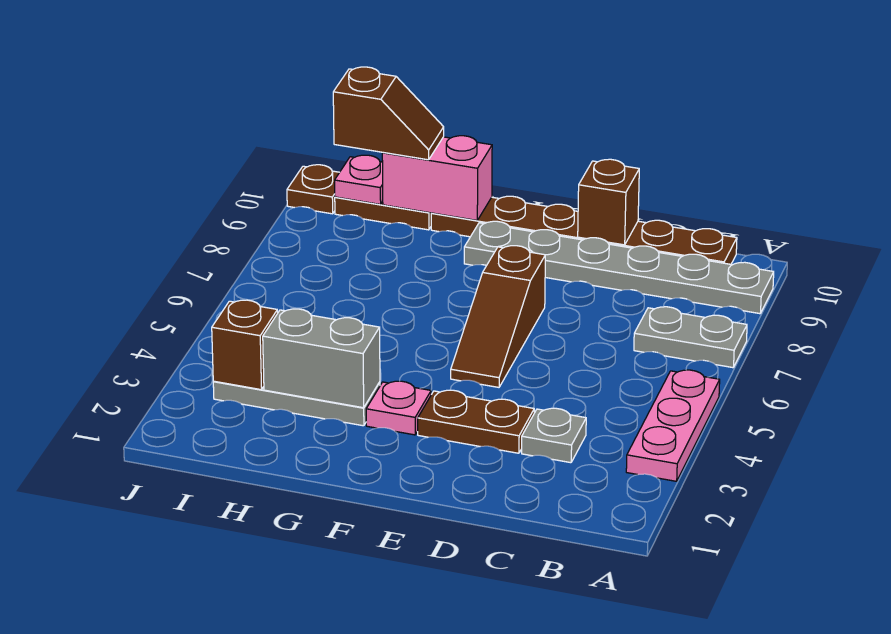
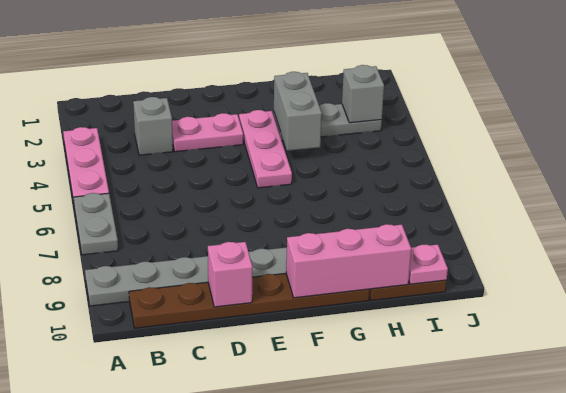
grey 1x2 plate [634,307,747,368] -> grey 1x2 plate turned to [74,193,118,255]
grey 1x1 plate [522,408,586,463] -> grey 1x1 brick [133,97,173,155]
brown 1x2 plate [418,390,534,453] -> pink 1x2 plate [172,113,243,152]
brown 1x1 brick [578,159,639,245] -> pink 1x1 brick [208,242,252,307]
brown 1x3 slope [451,246,545,387] -> none
pink 1x1 plate [366,381,431,435] -> pink 1x3 plate [239,110,292,188]
grey 1x2 brick [263,309,380,408] -> grey 1x2 brick turned to [274,72,322,151]
pink 1x2 brick [382,136,492,220] -> pink 1x3 brick [286,224,411,298]
brown 1x2 slope [333,67,444,160] -> none
brown 1x1 brick [212,300,278,390] -> grey 1x1 brick [342,65,384,123]
brown 1x1 plate [287,165,339,214] -> none

